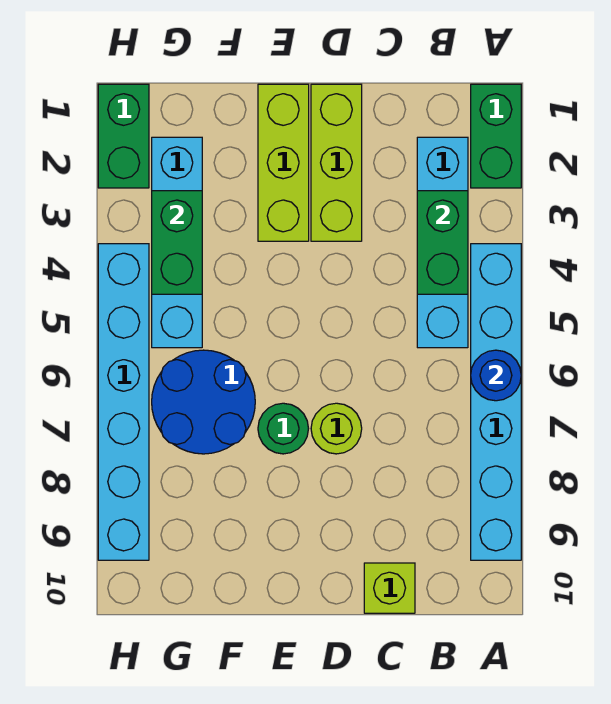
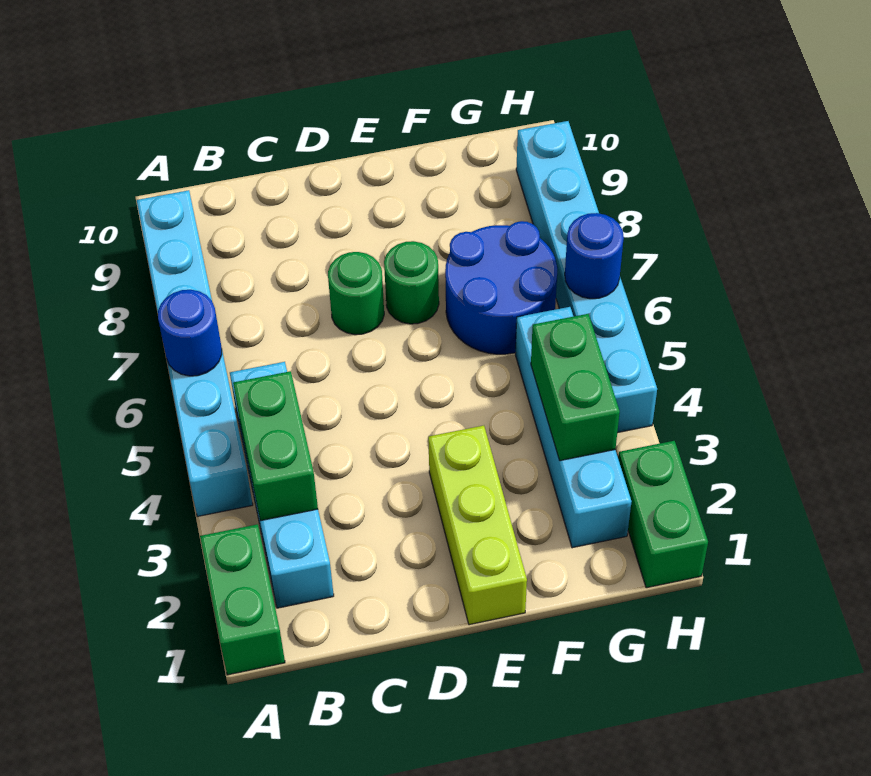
lime 1x1 brick [364,563,415,613] -> none
lime 1x3 brick [311,84,362,241] -> none
lime 1x1 round brick [311,403,362,454] -> green 1x1 round brick [328,252,384,335]
none -> blue 1x1 round brick [565,213,624,299]

